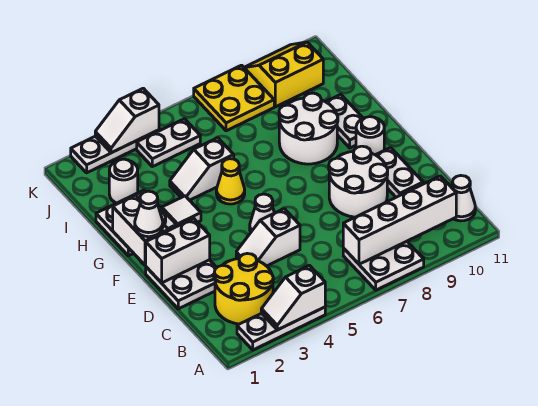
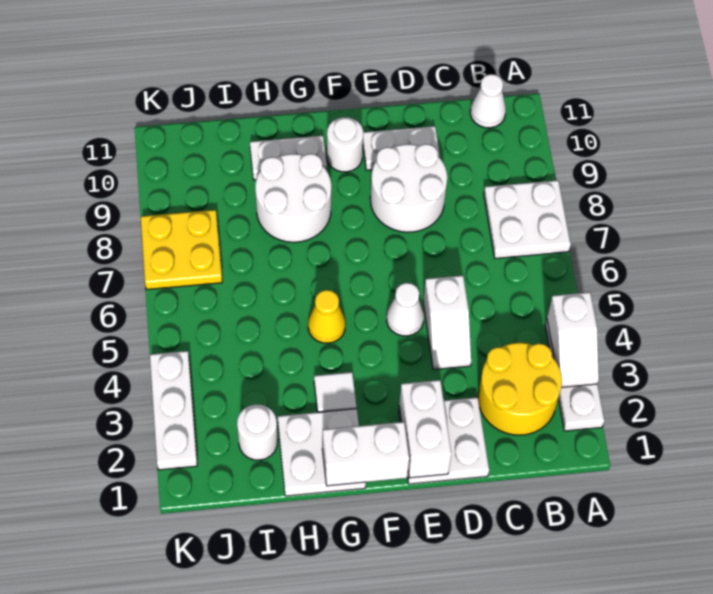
white 1x4 brick [343,176,456,264] -> none
white 1x1 cone [135,191,163,237] -> none
white 1x2 slope [170,138,234,200] -> none
white 1x2 plate [137,119,200,167] -> none
yellow 2x2 slope [244,42,323,107] -> none
white 1x2 slope [95,88,159,153] -> none

